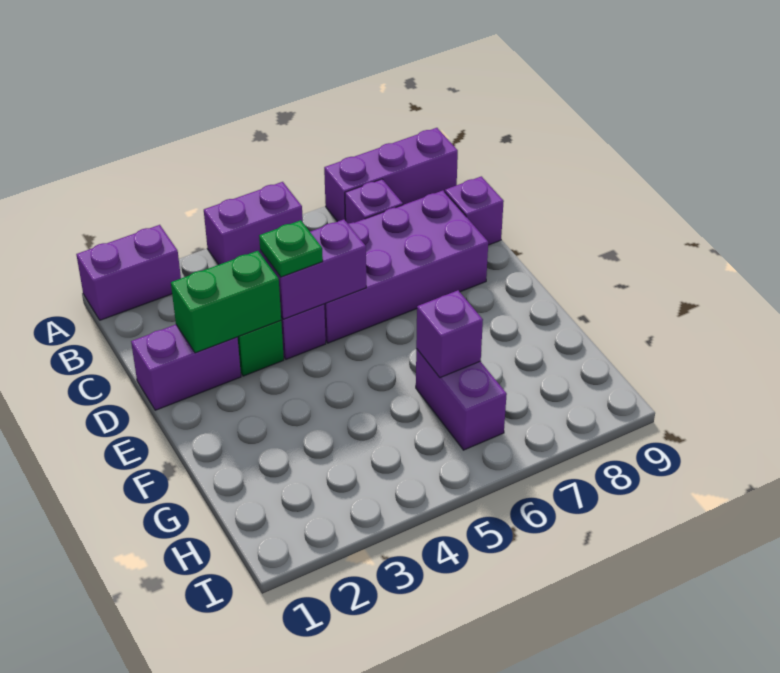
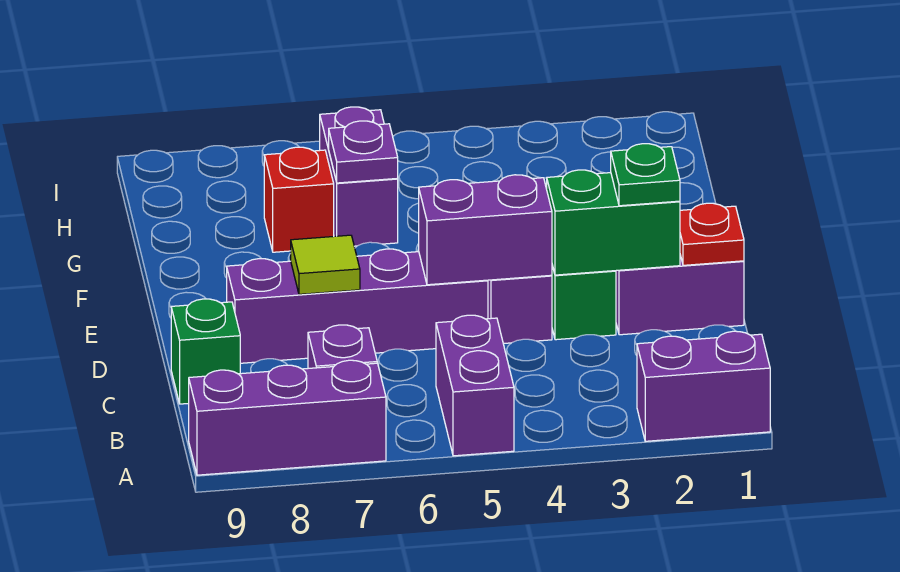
purple 1x2 brick [204,182,303,265] -> purple 1x2 brick turned to [436,315,514,456]
purple 2x4 brick [324,191,488,343] -> purple 1x4 brick [227,249,488,363]
purple 1x1 brick [445,176,504,245] -> green 1x1 brick [171,299,240,404]
none -> red 1x1 plate [680,203,744,265]
green 1x1 plate [259,220,323,277] -> green 1x1 plate moved to [611,144,680,206]
none -> lime 1x1 tile [291,235,360,294]
purple 1x1 brick [416,290,483,378] -> purple 1x1 plate [329,121,398,183]
none -> red 1x1 brick [264,147,334,252]

